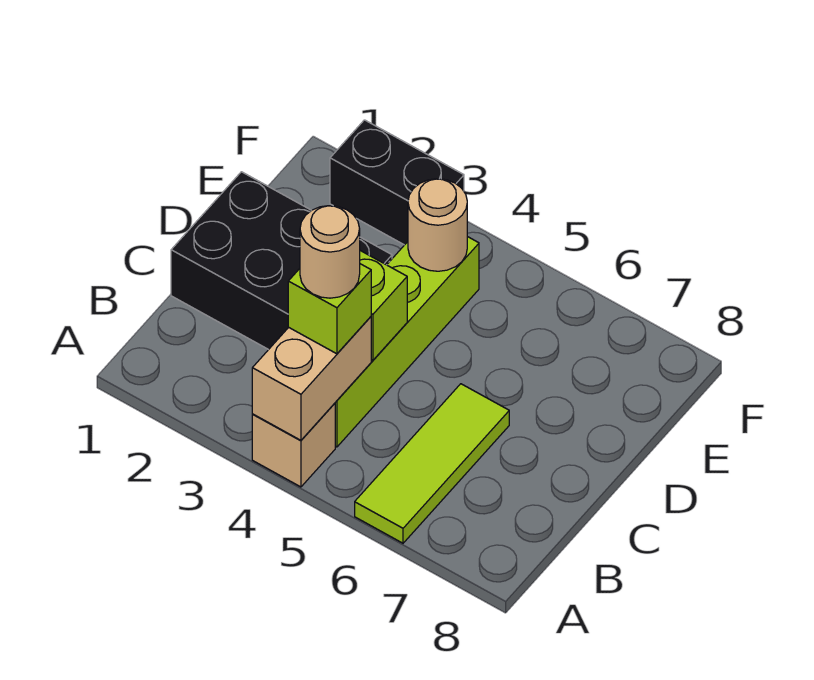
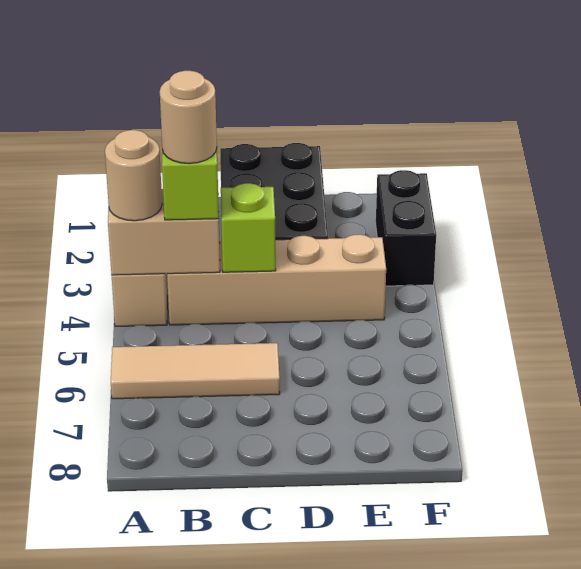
lime 1x3 tile [355,384,509,543] -> tan 1x3 tile [111,343,280,399]
lime 1x4 brick [335,237,479,447] -> tan 1x4 brick [167,234,386,325]
tan 1x1 round brick [408,179,467,271] -> tan 1x1 round brick moved to [105,130,162,221]

